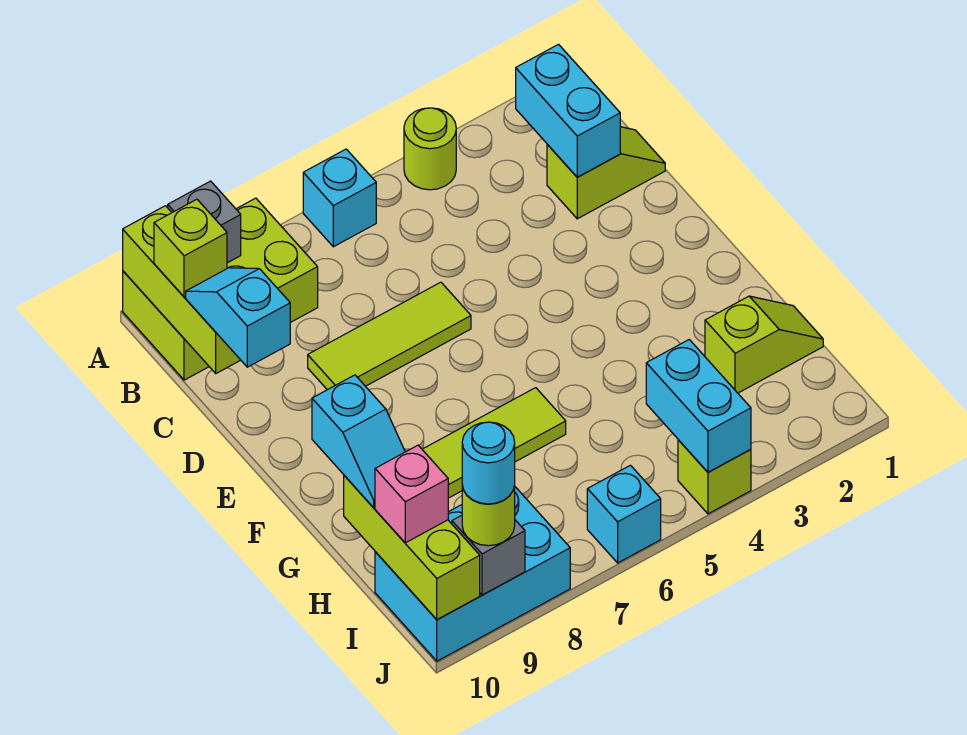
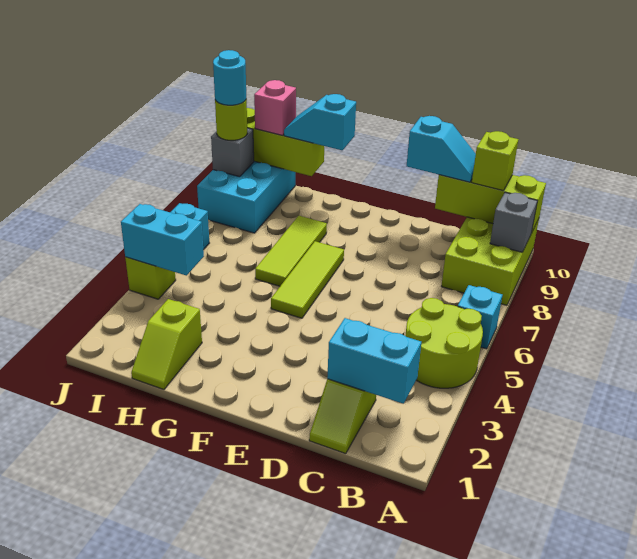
lime 1x1 round brick [404,108,456,190] -> lime 2x2 round brick [405,298,483,388]
lime 1x3 tile [308,282,471,390] -> lime 1x3 tile moved to [271,241,344,318]

